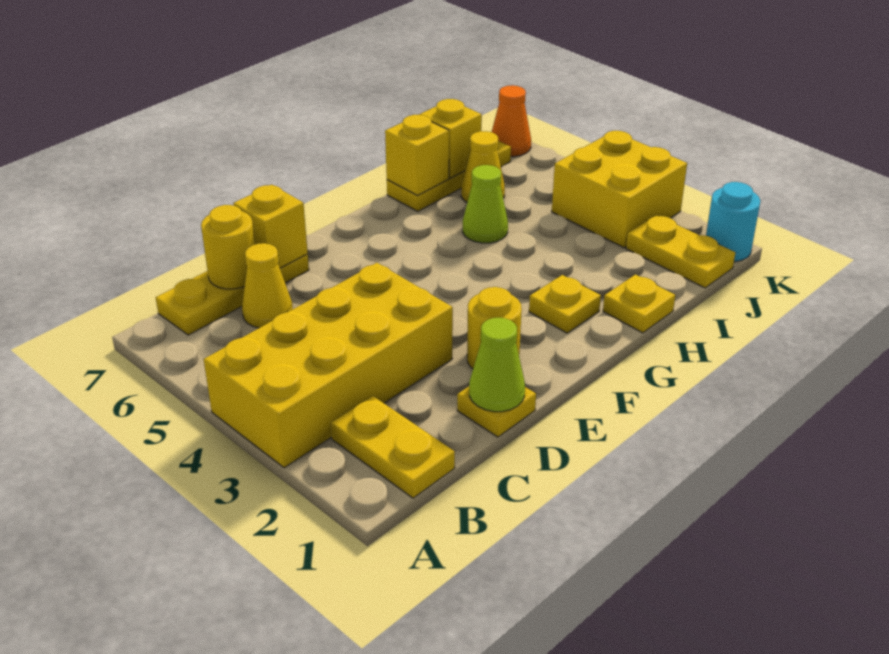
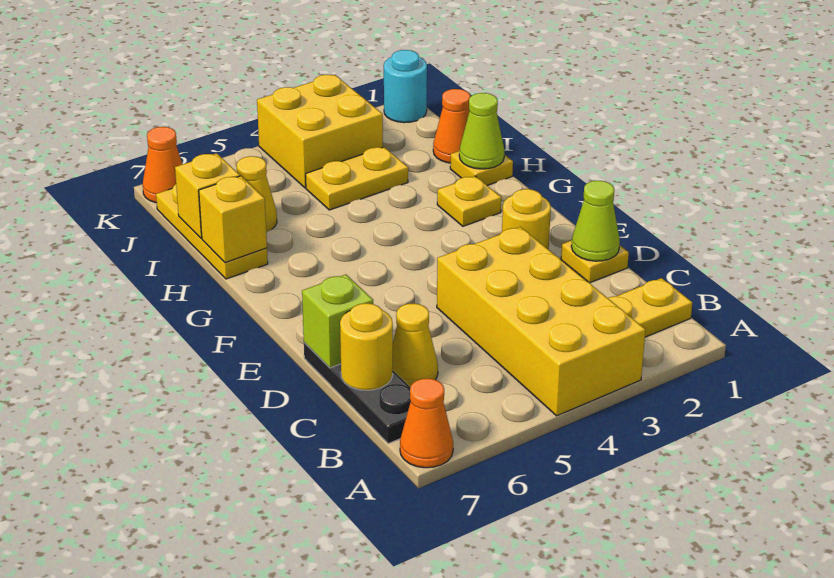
none -> orange 1x1 cone [400,378,453,468]
yellow 1x3 plate [156,254,309,335] -> black 1x3 plate [304,343,411,443]
yellow 1x1 brick [233,185,308,268] -> lime 1x1 brick [302,274,373,368]
lime 1x1 cone [463,165,508,243] -> lime 1x1 cone moved to [459,93,504,169]
none -> orange 1x1 cone [433,89,470,163]
yellow 1x2 plate [626,215,735,288] -> yellow 1x2 plate moved to [306,147,408,210]

